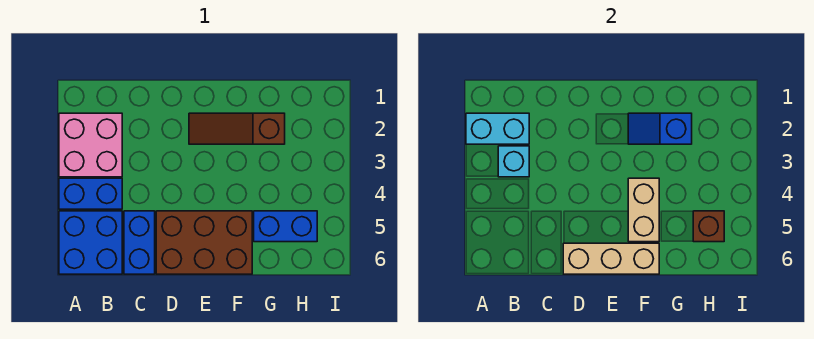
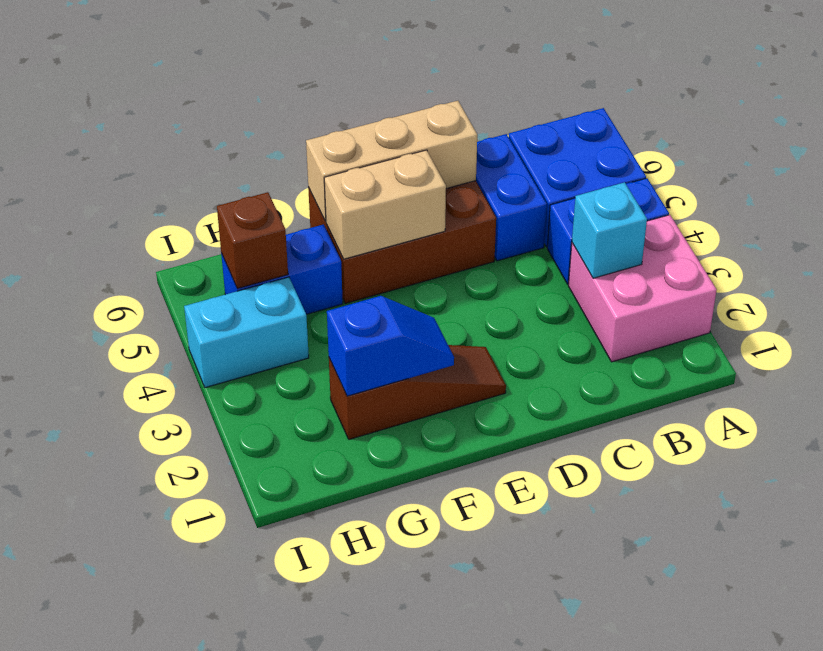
cyan 1x2 brick [466,113,529,144] -> cyan 1x2 brick moved to [184,277,309,388]
tan 1x2 brick [628,178,659,242] -> tan 1x2 brick turned to [324,150,446,259]

